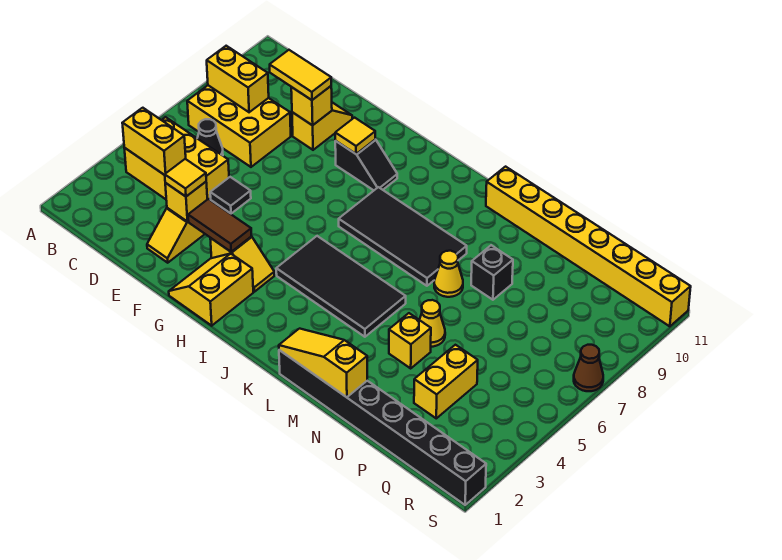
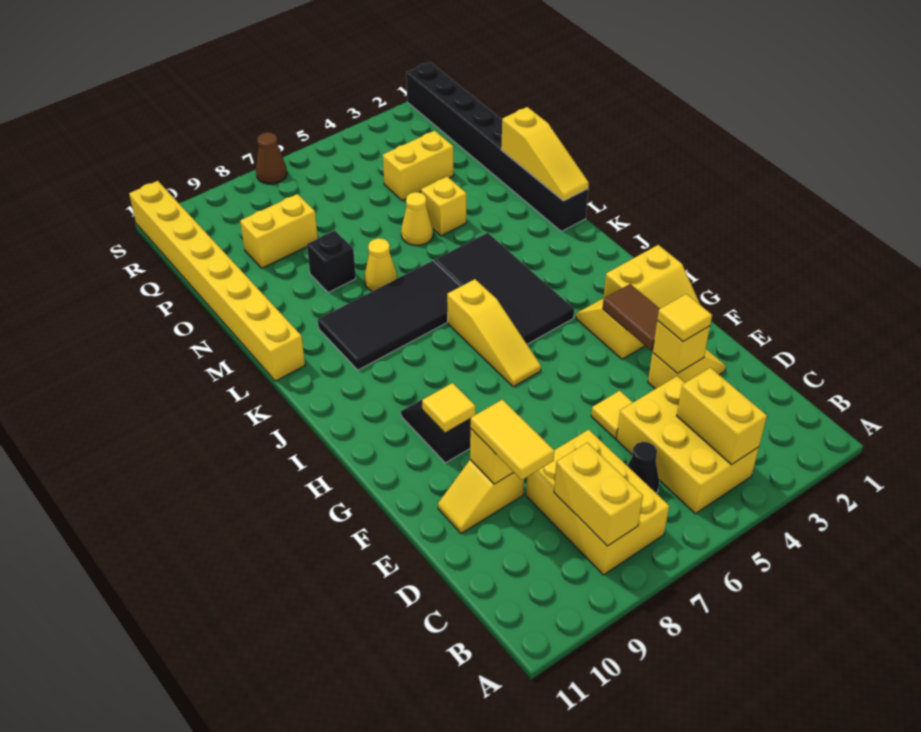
black 1x1 tile [210,177,251,214] -> yellow 1x1 tile [591,391,633,439]
none -> yellow 1x3 slope [447,279,541,387]
black 2x4 tile [339,187,467,286] -> black 2x4 tile turned to [318,261,461,370]
none -> yellow 1x2 brick [240,194,318,268]

